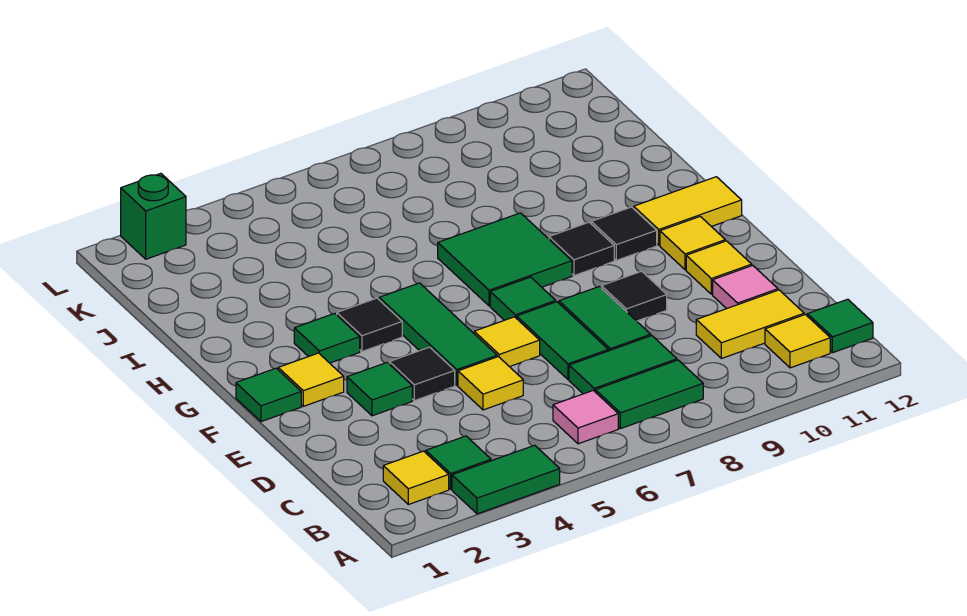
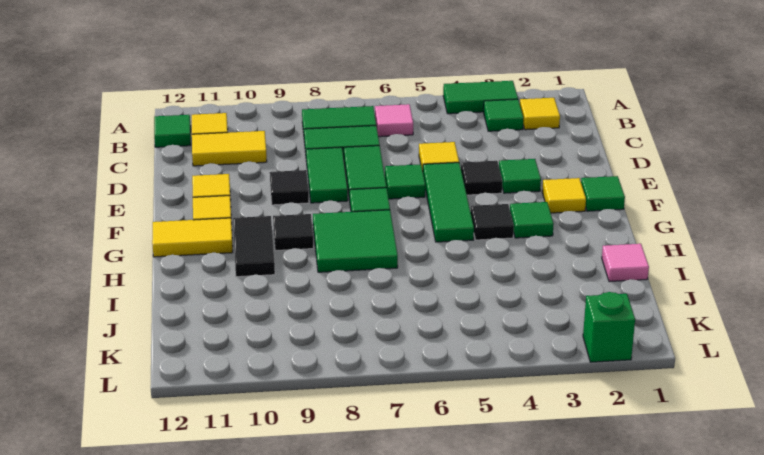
pink 1x1 tile [713,266,778,309] -> pink 1x1 tile moved to [602,244,649,282]
yellow 1x1 tile [474,317,540,367] -> green 1x1 tile [385,164,425,199]
black 1x1 tile [591,207,657,260] -> black 1x2 tile [233,216,275,277]

